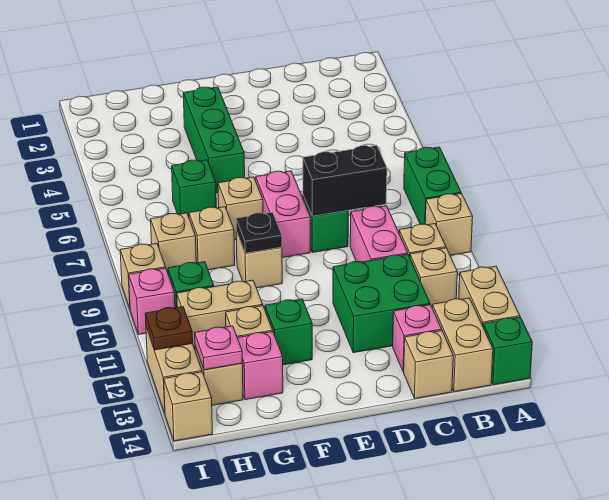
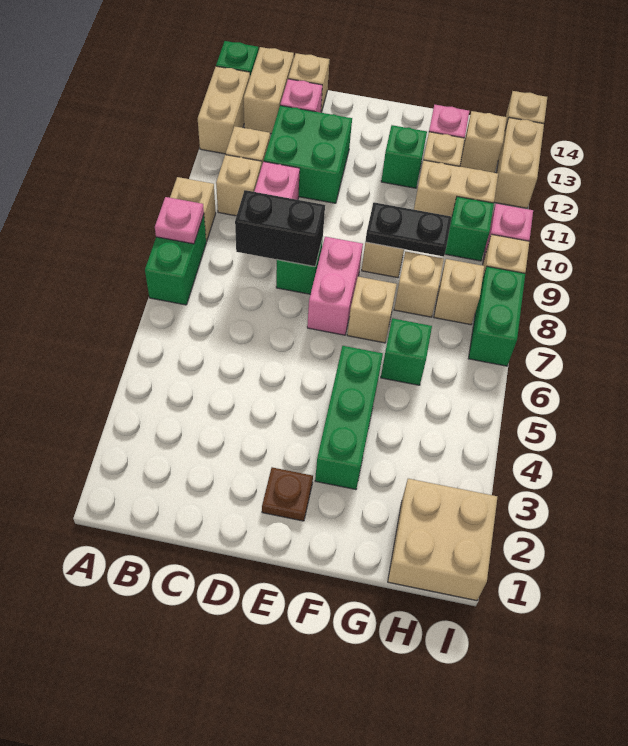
black 1x1 plate [236,212,282,253] -> black 1x2 plate [365,202,452,257]
none -> tan 2x2 brick [388,479,497,601]
pink 1x1 plate [195,326,242,370] -> pink 1x1 plate moved to [155,197,204,244]
none -> green 1x2 brick [468,266,525,366]
brown 1x1 plate [145,307,193,350] -> brown 1x1 plate moved to [262,467,313,521]

